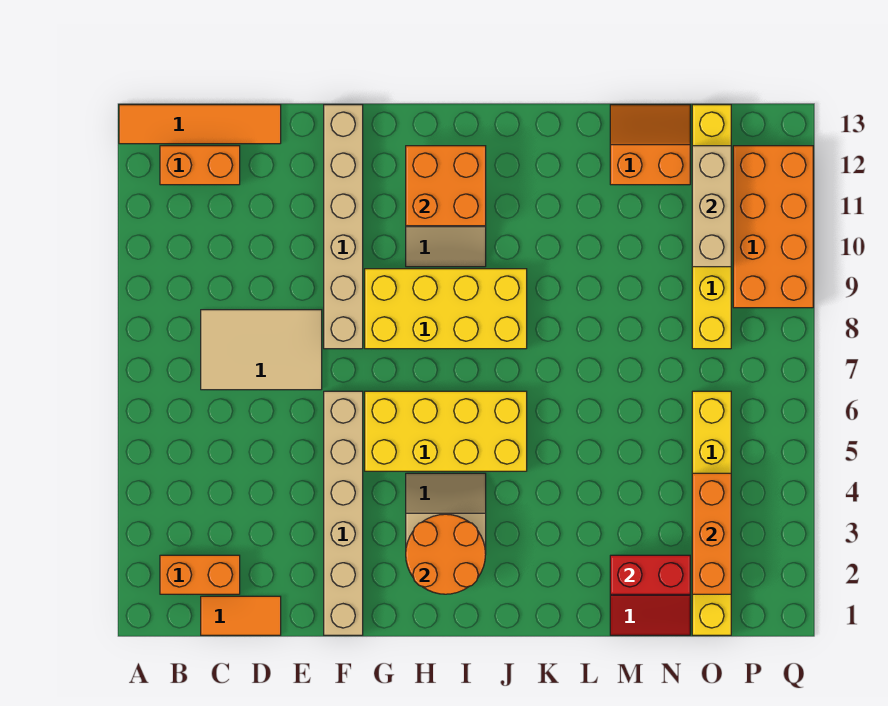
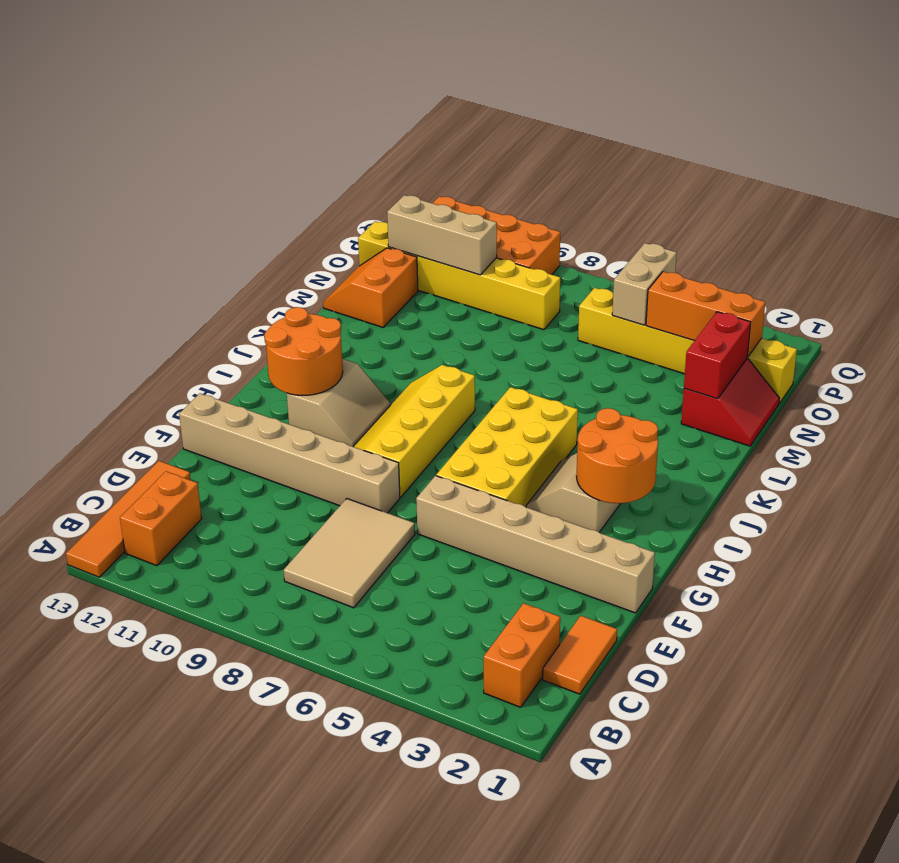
yellow 2x4 brick [365,269,527,349] -> yellow 2x4 slope [353,365,475,497]
orange 2x2 brick [406,146,486,226] -> orange 2x2 round brick [264,307,343,395]
none -> tan 1x2 brick [612,243,677,325]

